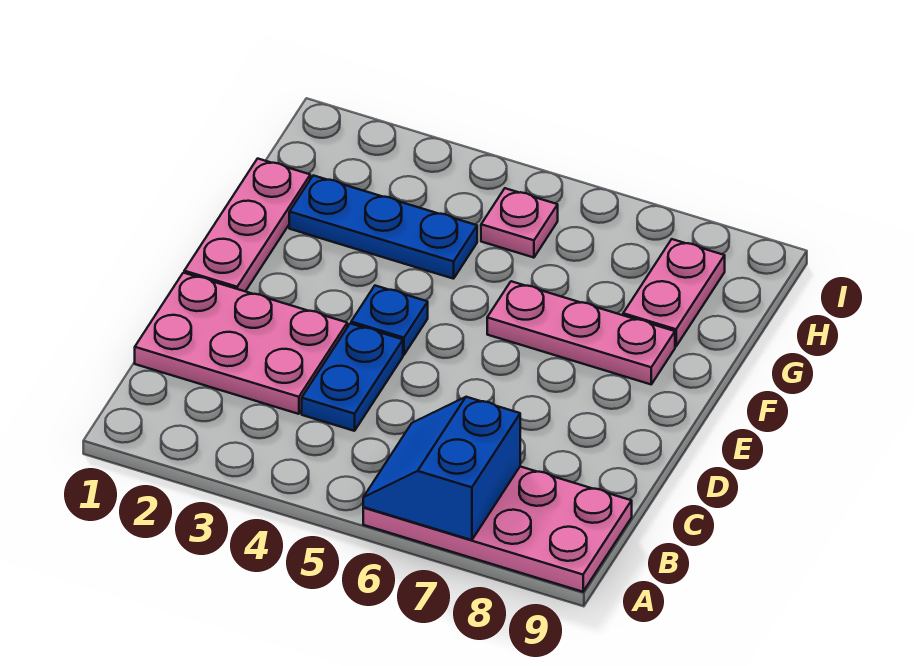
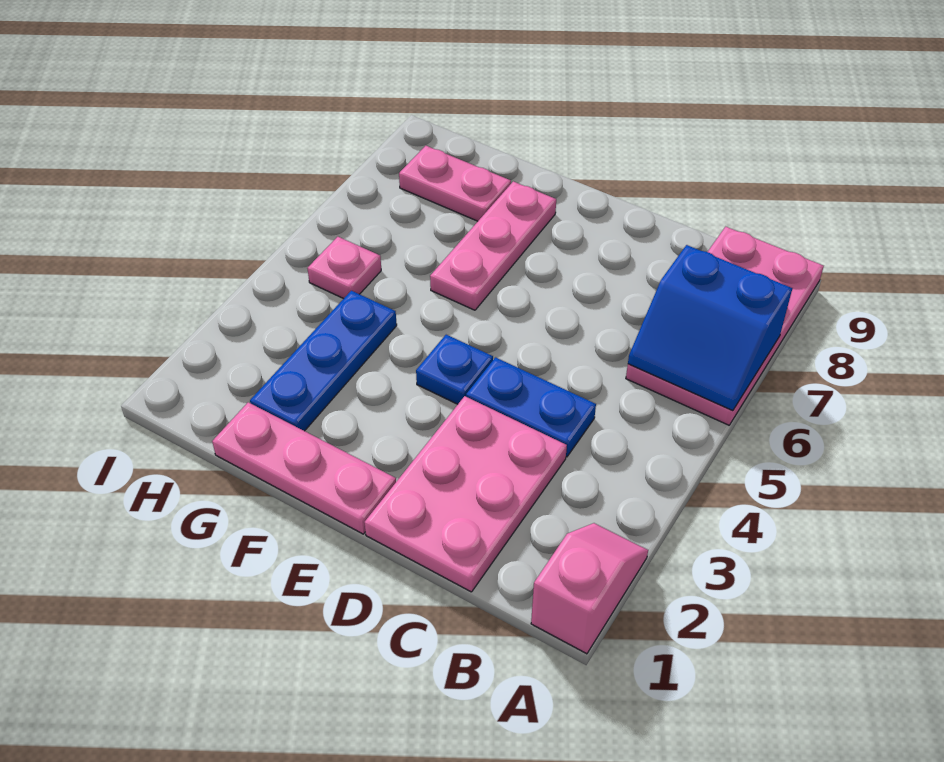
none -> pink 1x2 slope [531,523,648,654]

